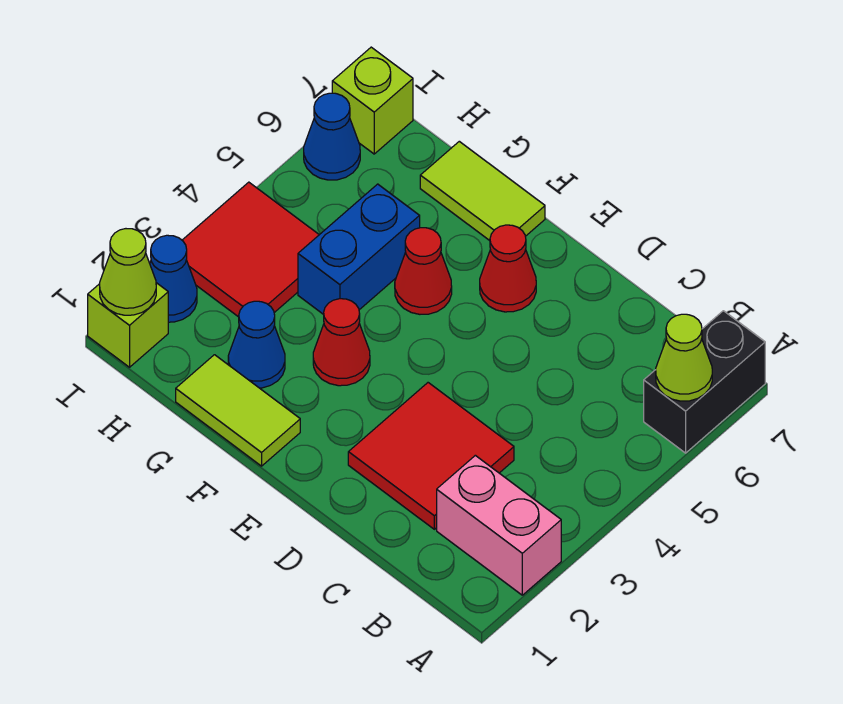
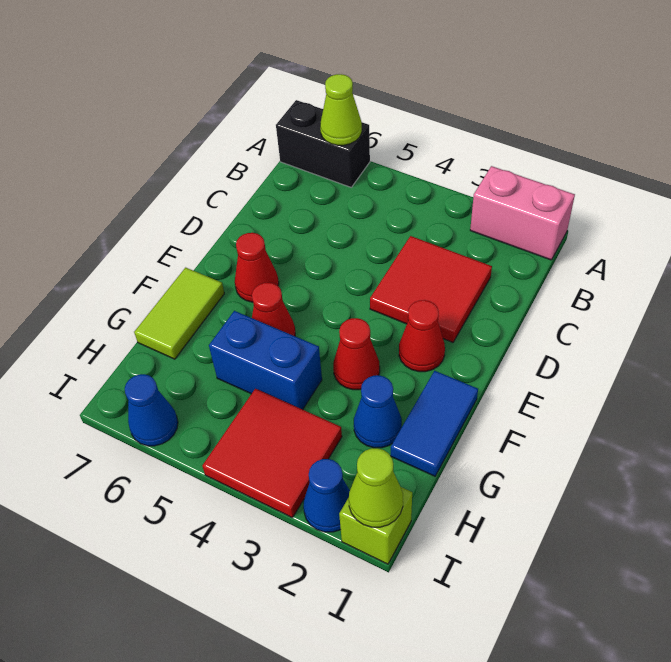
pink 1x2 brick [437,455,561,595] -> pink 1x2 brick turned to [470,166,575,260]
none -> red 1x1 cone [399,300,445,372]
lime 1x2 tile [176,355,300,466] -> blue 1x2 tile [391,371,478,476]
lime 1x1 brick [332,47,413,154] -> none

